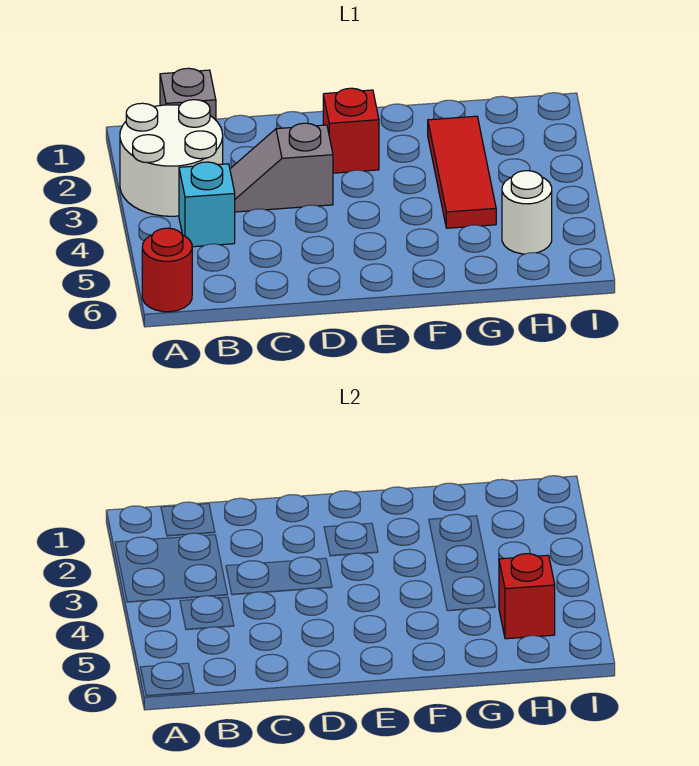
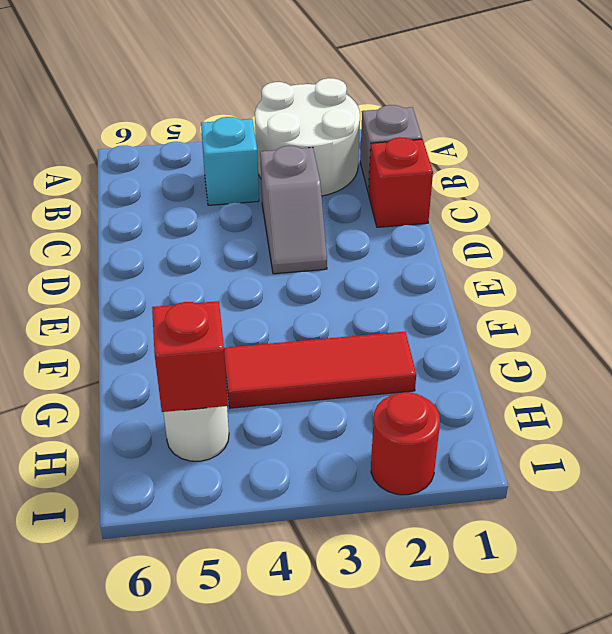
red 1x1 round brick [142,228,192,312] -> red 1x1 round brick moved to [371,392,440,495]
grey 1x2 slope [230,123,333,212] -> grey 1x2 slope turned to [260,146,327,274]
red 1x1 brick [323,88,379,173] -> red 1x1 brick moved to [368,137,433,227]

